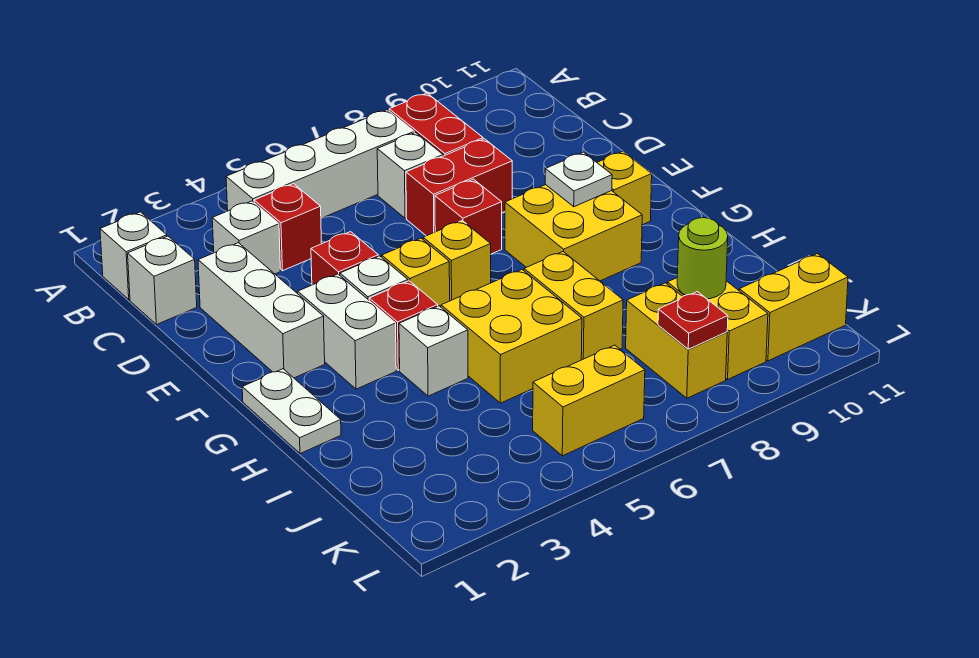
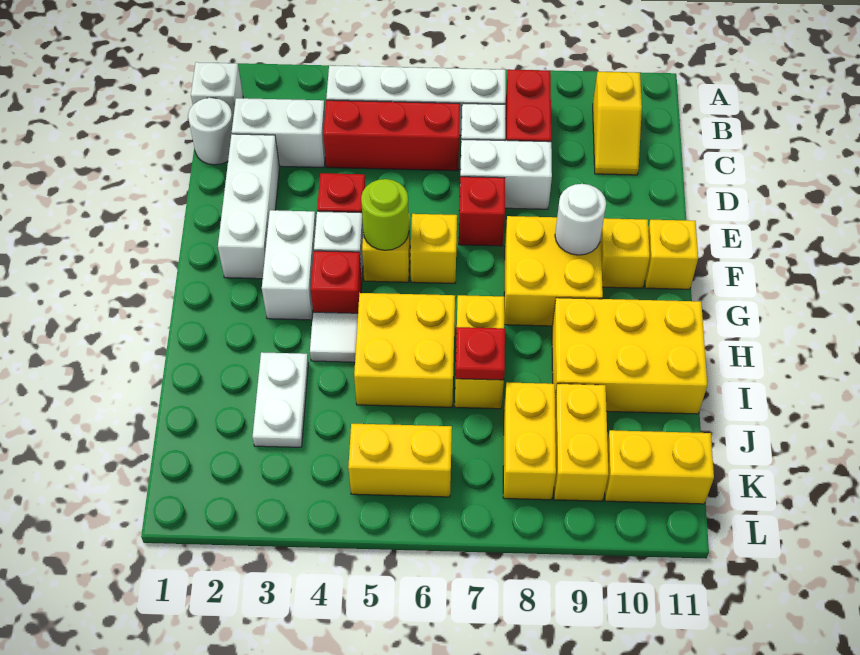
none -> yellow 1x2 slope [593,72,642,175]
white 1x1 brick [128,236,197,325] -> white 1x1 round brick [188,98,233,165]
white 1x1 brick [212,201,280,274] -> white 1x2 brick [232,98,325,167]
red 1x1 brick [254,184,322,271] -> red 1x3 brick [323,100,460,171]
red 1x2 brick [406,139,512,236] -> white 1x2 brick [460,139,552,209]
white 1x1 plate [545,152,612,207] -> white 1x1 round brick [555,184,606,255]
none -> yellow 1x1 brick [645,220,698,289]
white 1x2 plate [242,369,341,454] -> white 1x2 plate moved to [253,352,309,447]
white 1x1 brick [399,306,468,396] -> white 1x1 tile [310,312,358,362]
none -> yellow 2x3 brick [552,298,707,414]
lime 1x1 round brick [677,218,728,299] -> lime 1x1 round brick moved to [361,179,409,250]
red 1x1 plate [658,292,728,349] -> red 1x1 plate moved to [456,327,505,380]

